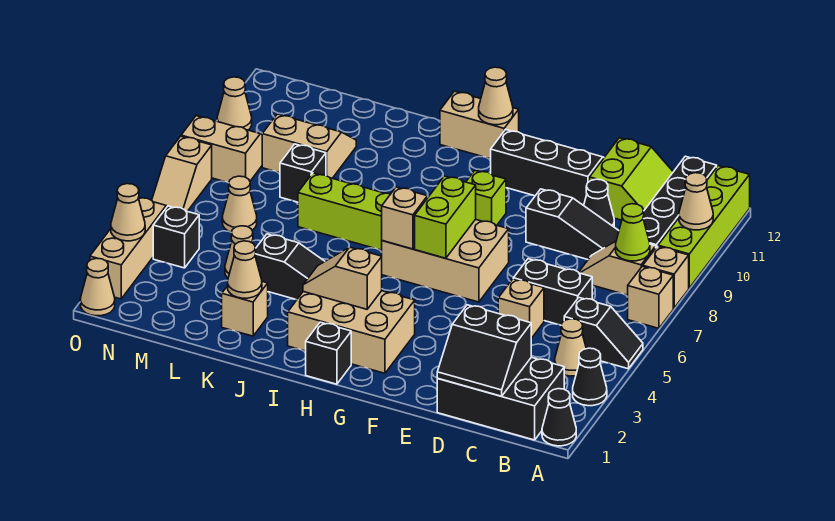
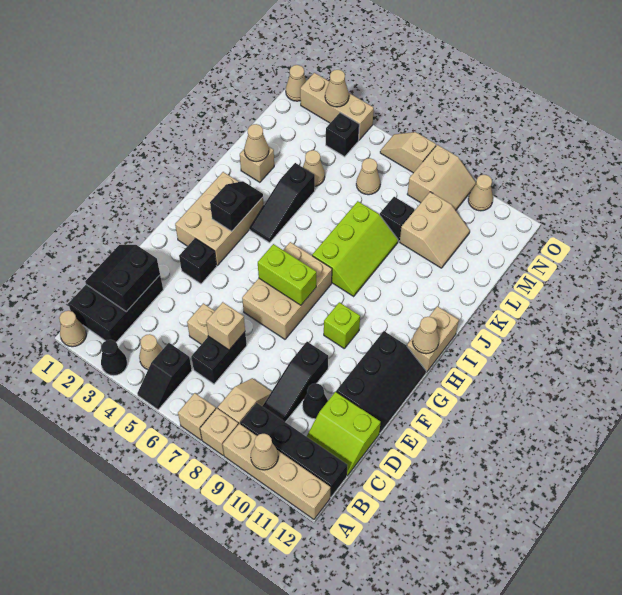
black 1x1 cone [542,389,576,446] -> tan 1x1 cone [59,311,86,347]
lime 1x4 brick [658,166,750,288] -> tan 1x4 brick [223,424,331,519]
lime 1x1 cone [616,204,650,261] -> none
black 1x1 brick [306,322,351,384] -> black 1x1 brick moved to [179,239,217,284]
tan 1x2 slope [303,247,382,309] -> black 1x2 slope [210,181,263,231]
tan 1x1 brick [382,187,427,249] -> tan 1x1 brick moved to [206,302,245,350]

